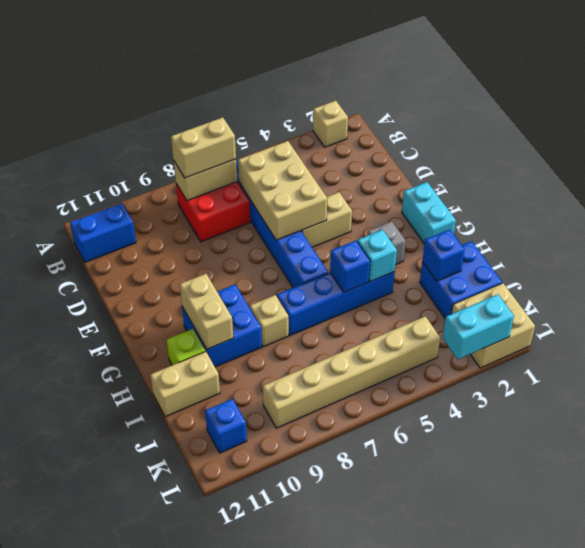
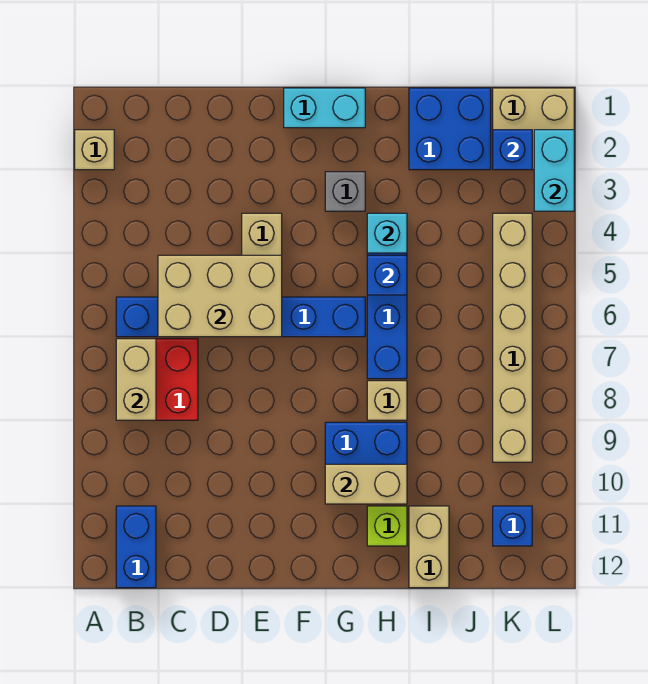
tan 1x2 brick [171,117,236,178] -> none
blue 1x1 brick [422,229,465,281] -> blue 1x1 brick moved to [493,130,532,170]

